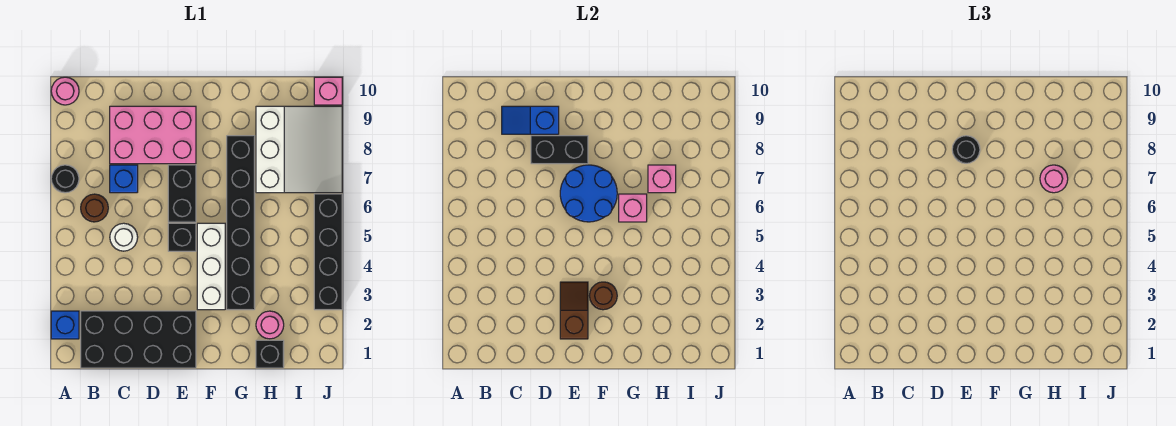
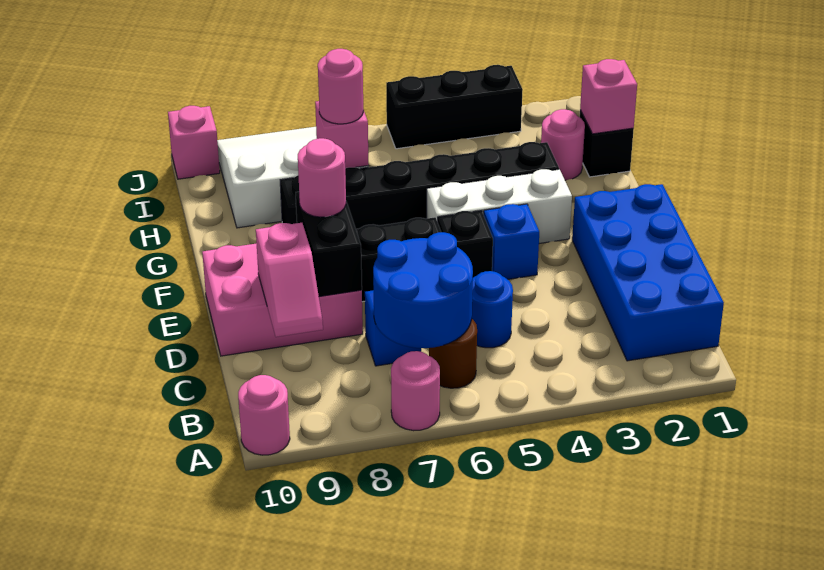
blue 1x1 brick [51,311,79,339] -> blue 1x1 brick moved to [484,204,539,279]
black 1x1 round brick [51,165,79,193] -> pink 1x1 round brick [391,351,440,431]
black 2x4 brick [81,311,196,368] -> blue 2x4 brick [572,184,724,361]
white 1x1 round brick [110,223,138,251] -> blue 1x1 round brick [472,271,513,348]
pink 2x3 brick [110,106,196,164] -> pink 2x3 brick turned to [202,243,363,356]
blue 1x2 slope [502,106,559,134] -> pink 1x2 slope [256,223,323,337]
brown 1x2 slope [560,282,588,339] -> none
blue 2x2 round brick [560,165,617,222] -> blue 2x2 round brick moved to [373,232,473,348]
black 1x1 round brick [952,136,980,163] -> pink 1x1 round brick [298,138,346,217]
brown 1x1 round brick [590,282,617,310] -> none
pink 1x1 brick [619,194,647,222] -> pink 1x1 brick moved to [580,59,637,134]
black 1x4 brick [314,194,342,310] -> black 1x3 brick [386,65,523,149]

